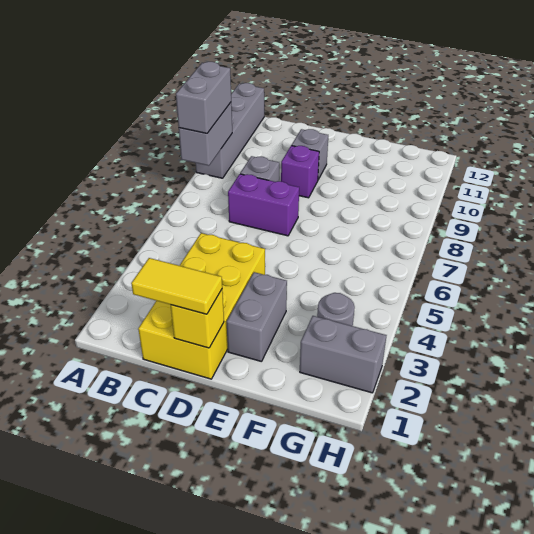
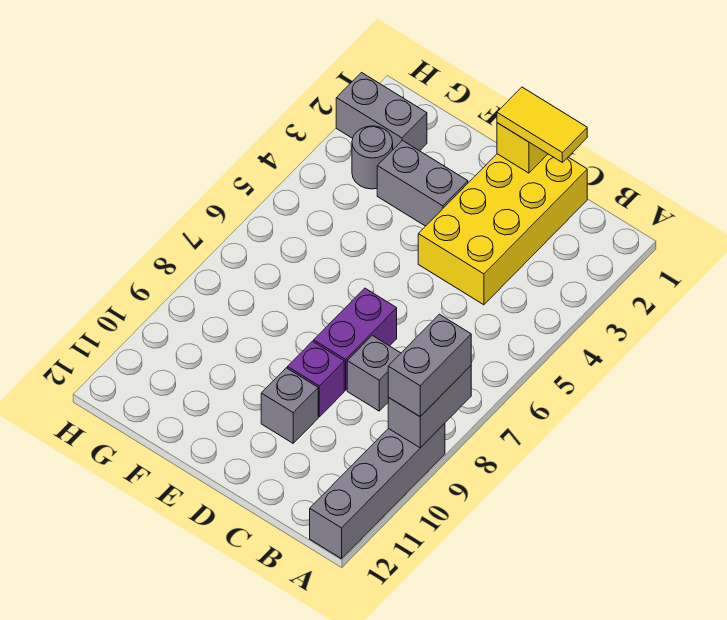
purple 1x2 brick [228,174,299,236] -> purple 1x2 brick turned to [314,288,397,390]
grey 1x2 brick [227,272,287,362] -> grey 1x2 brick turned to [377,140,468,226]

